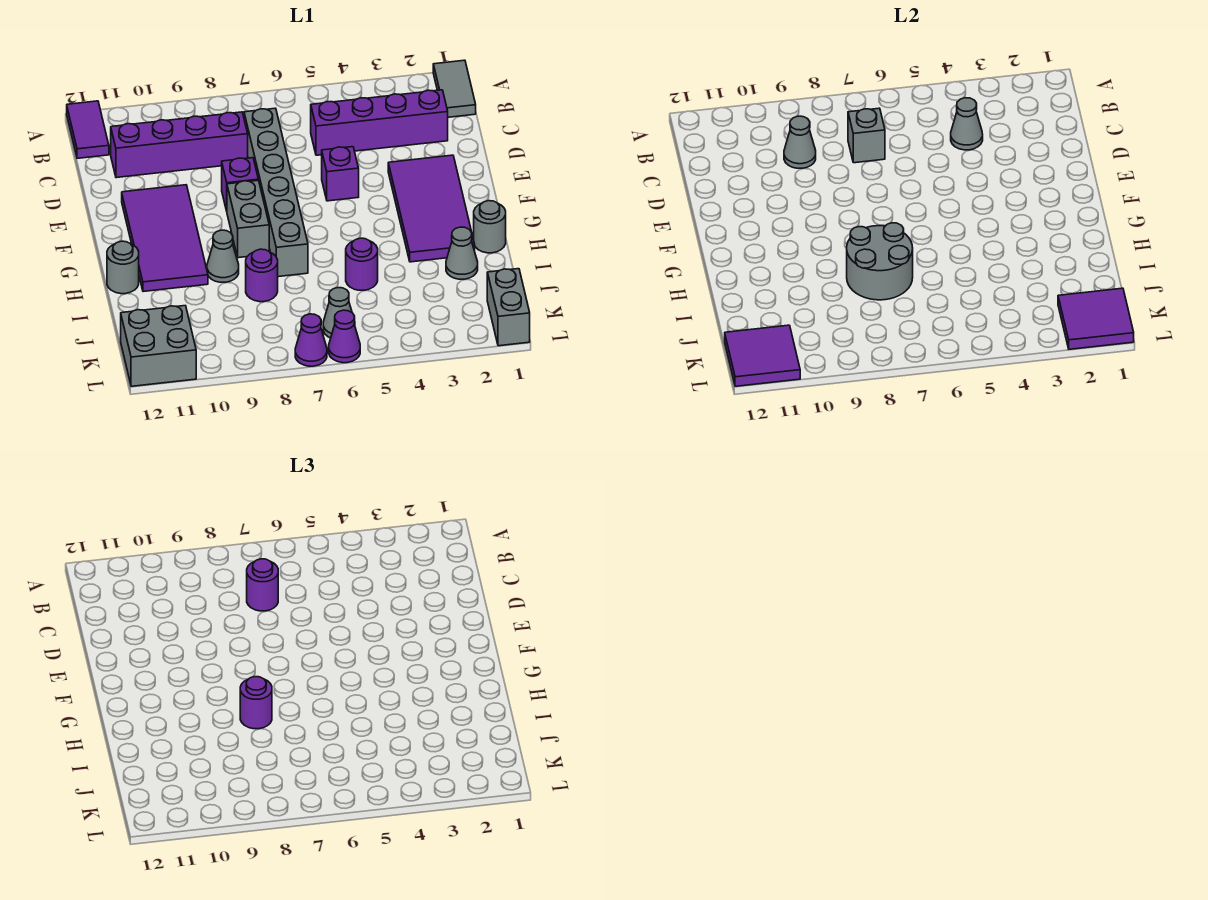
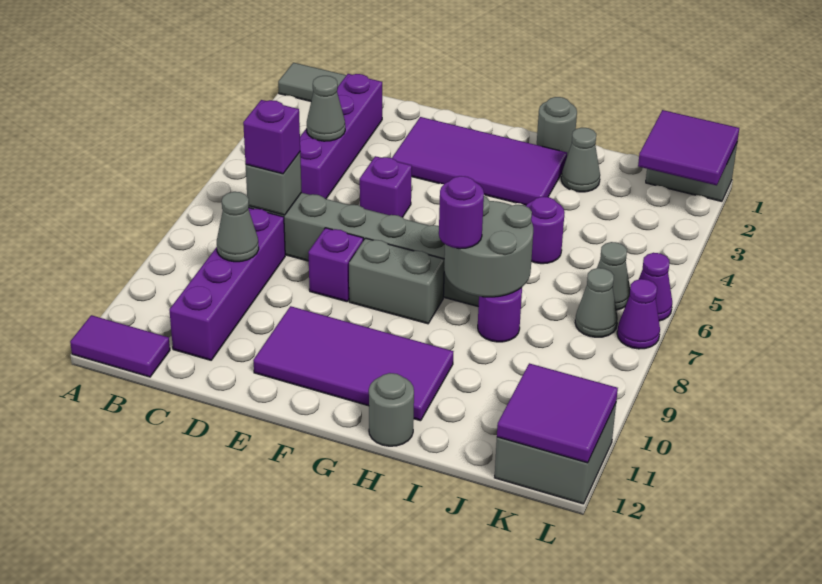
purple 1x1 round brick [247,559,278,611] -> purple 1x1 brick [243,100,300,174]
grey 1x1 cone [207,230,239,282] -> grey 1x1 cone moved to [575,268,618,337]

